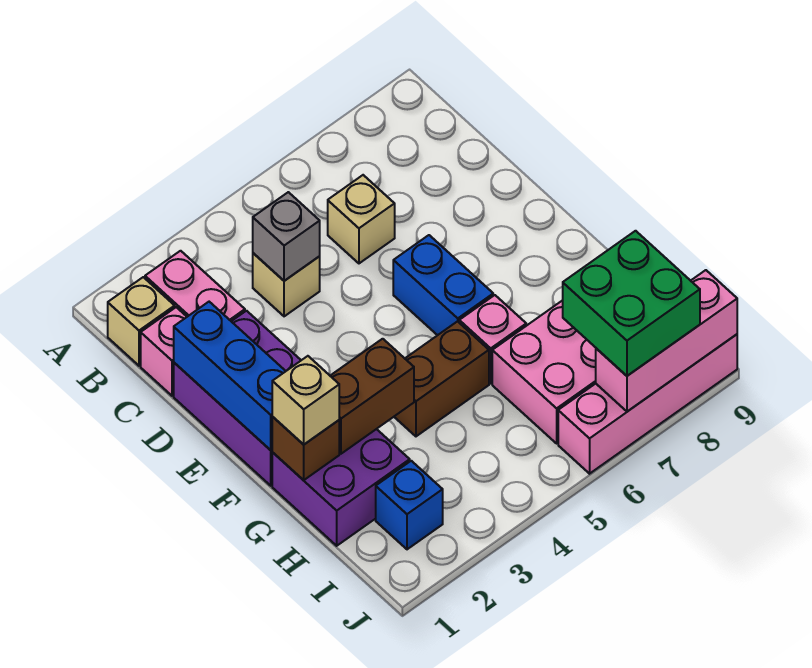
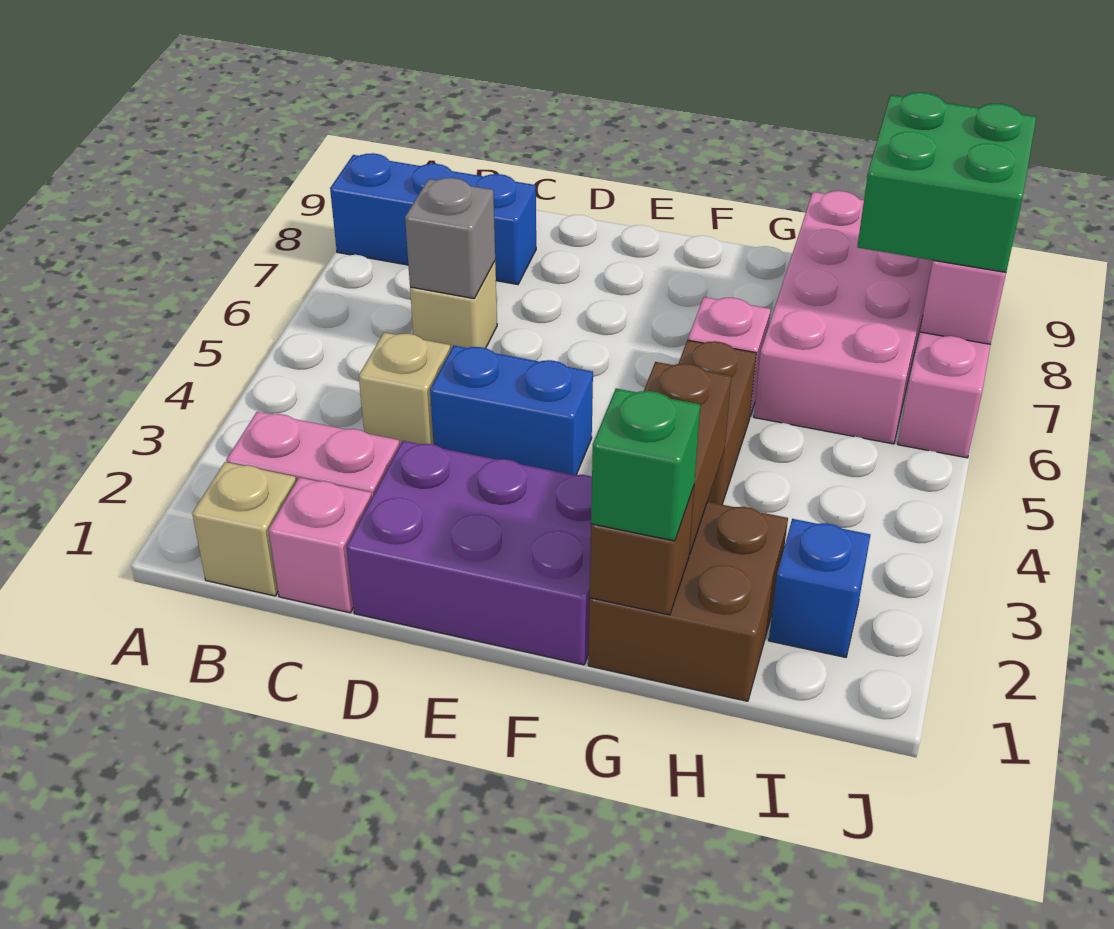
grey 1x1 brick [253,192,320,281] -> grey 1x1 brick moved to [405,178,495,298]
blue 1x3 brick [174,302,286,450] -> blue 1x3 brick moved to [330,153,536,285]
blue 1x2 brick [393,235,493,335] -> blue 1x2 brick moved to [430,346,593,475]
purple 2x2 brick [272,429,410,546] -> brown 2x2 brick [588,502,788,701]
tan 1x1 brick [272,356,339,445] -> green 1x1 brick [591,389,700,541]

